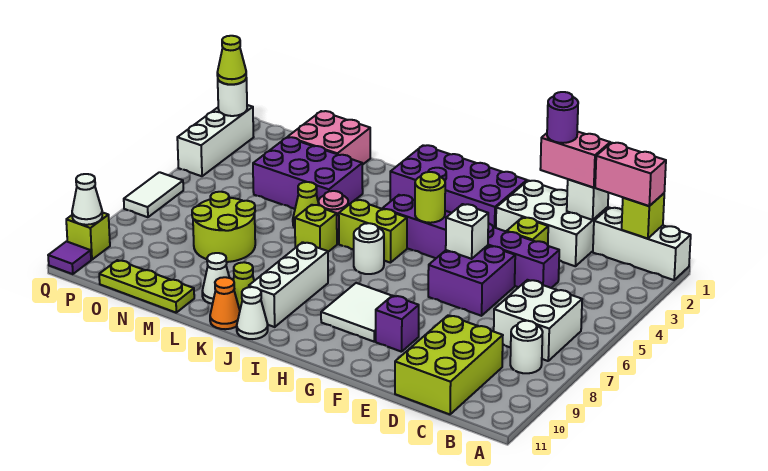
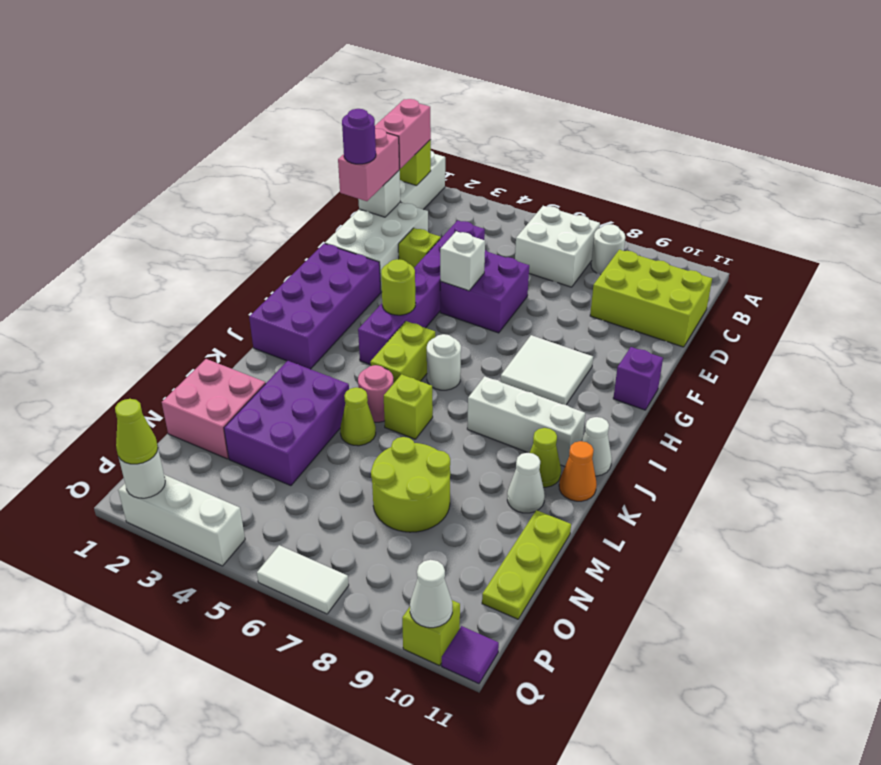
purple 1x1 brick [376,296,419,352] -> purple 1x1 brick moved to [613,347,663,410]

